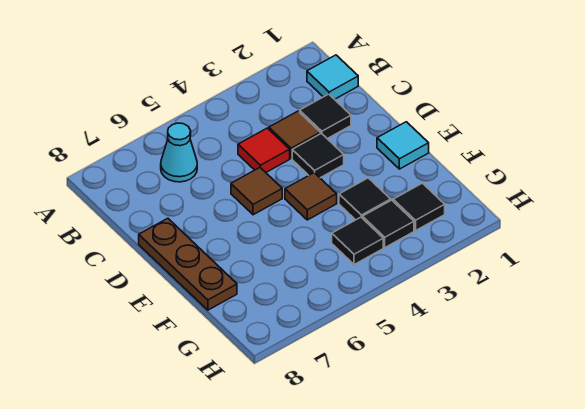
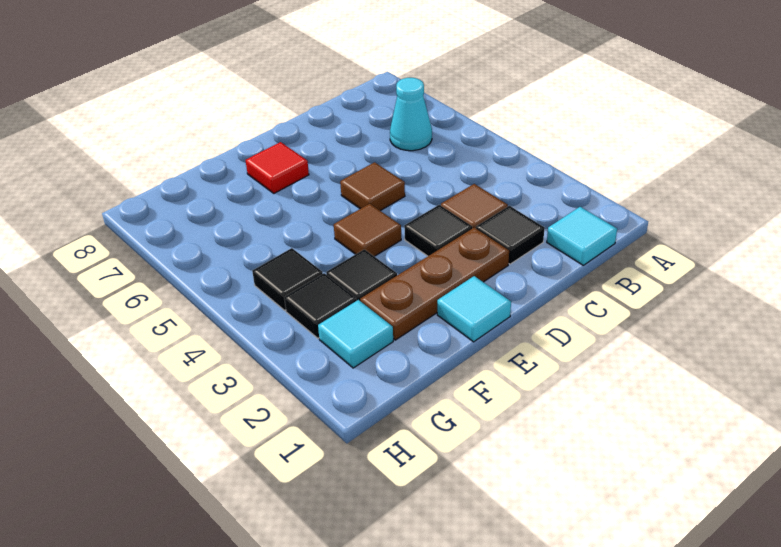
red 1x1 tile [238,128,290,172] -> red 1x1 tile moved to [246,142,309,193]
brown 1x3 plate [139,218,237,310] -> brown 1x3 plate moved to [360,228,509,340]
black 1x1 tile [393,183,445,230] -> cyan 1x1 tile [318,300,393,368]

